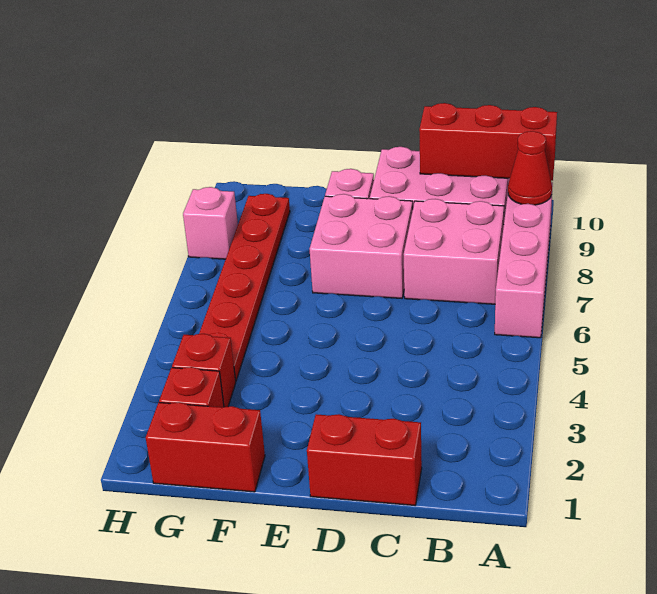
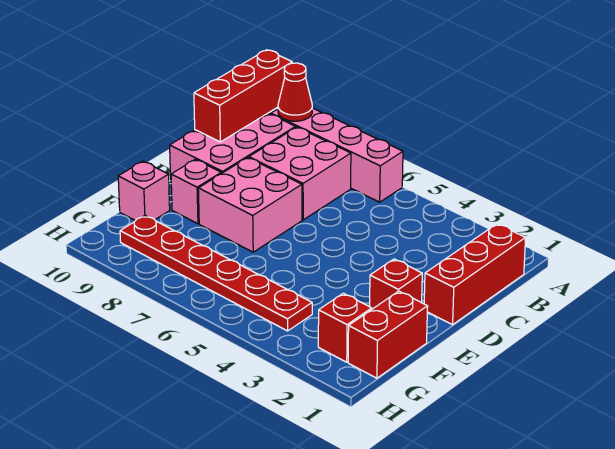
red 1x2 brick [307,414,422,505] -> red 1x3 brick [424,224,526,325]
red 1x1 brick [172,334,236,407] -> red 1x1 brick moved to [370,259,422,309]
pink 1x1 brick [183,187,238,259] -> pink 1x1 brick moved to [118,161,170,221]

